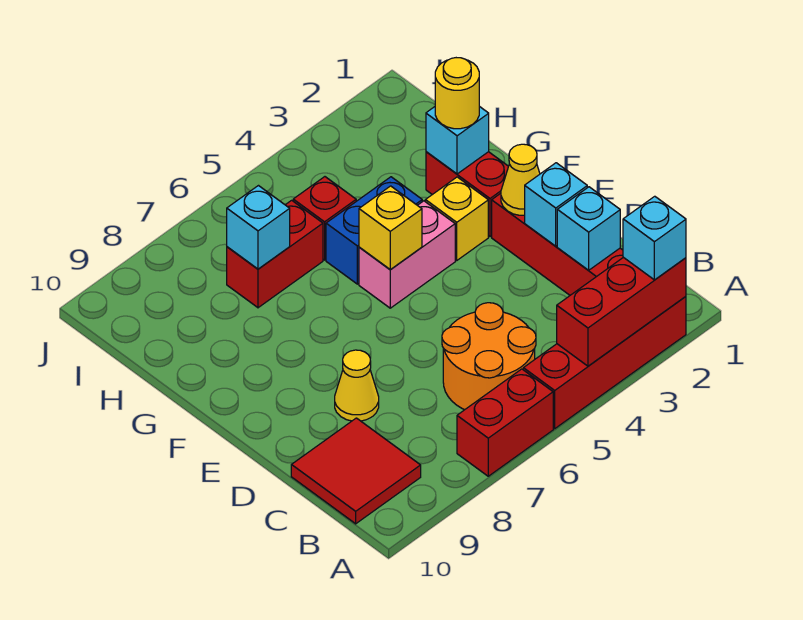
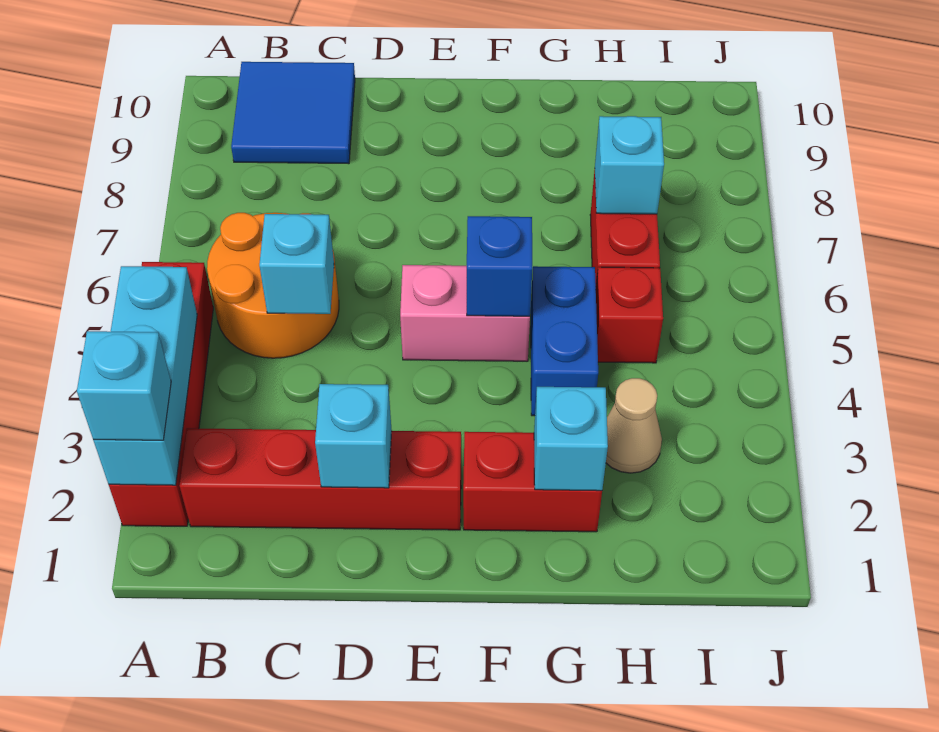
red 1x3 brick [557,257,686,366] -> cyan 1x3 brick [93,266,197,485]
red 1x2 brick [457,369,553,476] -> none
red 2x2 tile [291,418,421,524] -> blue 2x2 tile [231,62,355,164]
cyan 1x1 brick [557,187,620,270] -> cyan 1x1 brick moved to [259,214,334,314]
yellow 1x1 cone [335,350,379,421] -> none
yellow 1x1 cone [501,144,540,215] -> none
yellow 1x1 brick [425,177,488,260] -> none
pink 1x2 brick [359,201,455,308] -> pink 1x2 brick turned to [400,265,530,361]
yellow 1x1 brick [359,186,422,270] -> blue 1x1 brick [467,216,532,316]
yellow 1x1 round brick [435,58,479,129] -> none
none -> tan 1x1 cone [606,378,662,473]

